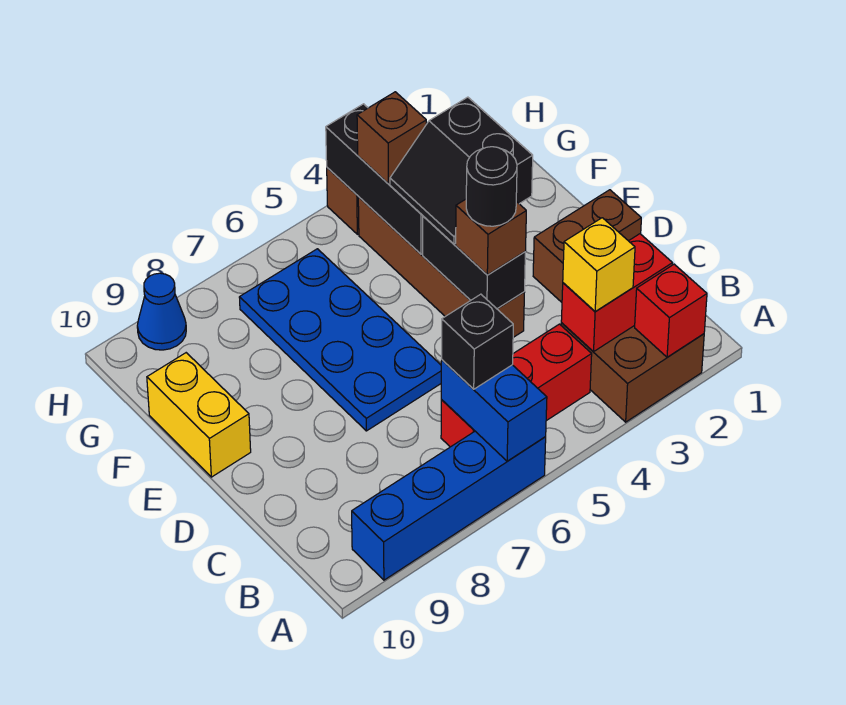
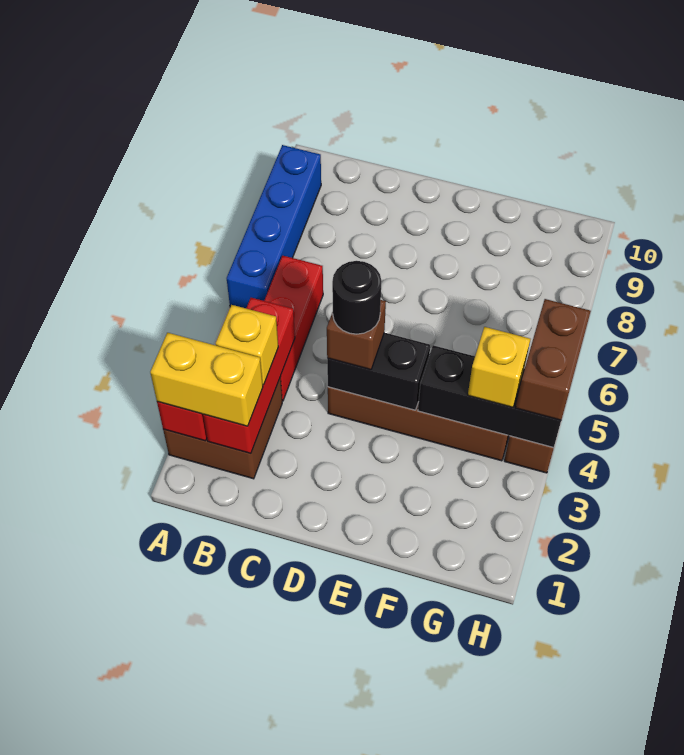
blue 1x2 brick [441,360,547,461] -> none
red 1x2 brick [561,234,672,352] -> red 1x3 brick [203,298,295,454]
black 1x1 brick [442,294,513,389] -> none
brown 1x2 brick [533,190,641,302] -> brown 1x2 brick moved to [516,299,591,420]
blue 2x4 plate [239,249,441,431] -> none
black 2x2 slope [390,97,533,244] -> none
yellow 1x2 brick [147,353,251,477] -> yellow 1x2 brick moved to [150,333,263,426]
brown 1x1 brick [357,92,426,184] -> yellow 1x1 brick [468,327,530,407]
blue 1x1 cone [137,273,186,350] -> none

